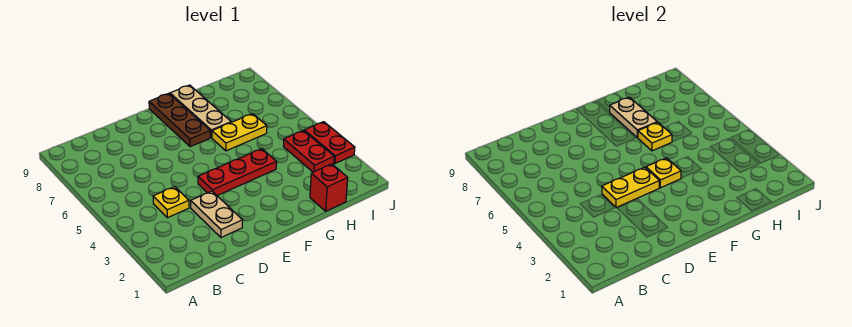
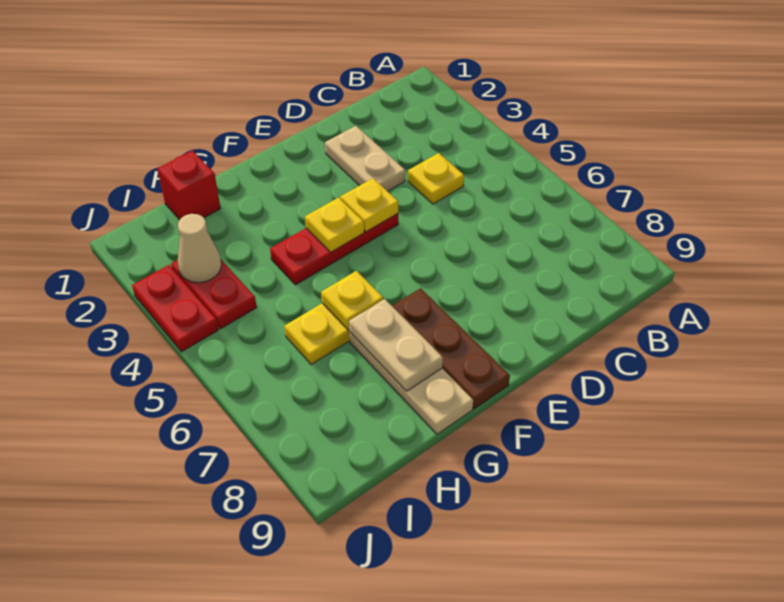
yellow 1x2 plate [602,167,659,208] -> yellow 1x1 plate [340,178,398,232]
none -> tan 1x1 cone [178,214,222,283]

